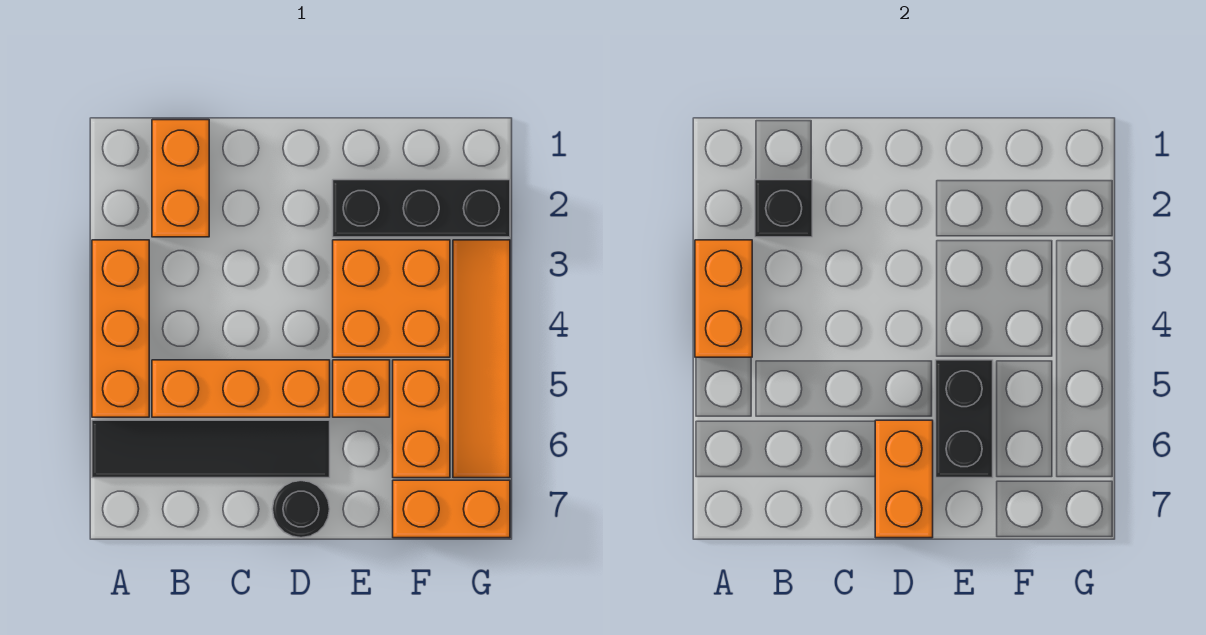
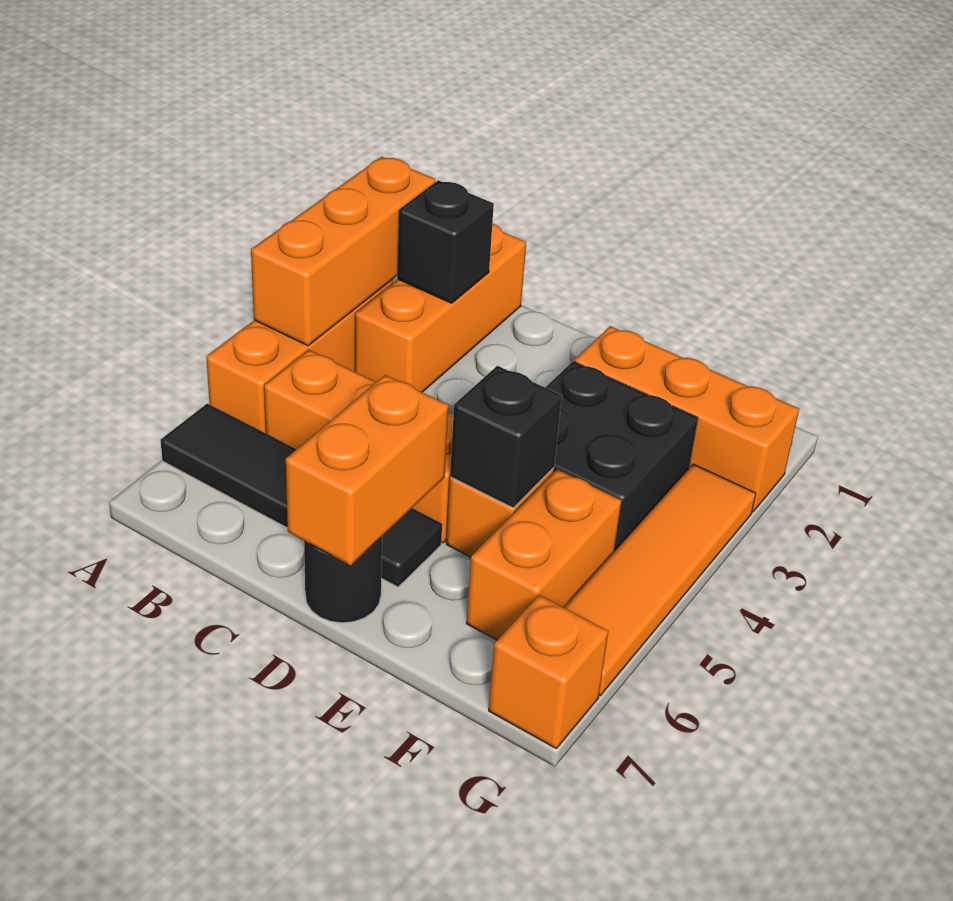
orange 1x2 brick [695,240,752,357] -> orange 1x3 brick [251,157,435,346]
orange 1x2 brick [152,120,209,237] -> orange 1x3 brick [355,224,526,392]
black 1x3 brick [333,180,510,237] -> orange 1x3 brick [574,326,799,512]
orange 2x2 brick [333,240,450,357] -> black 2x2 brick [545,362,698,552]
black 1x2 brick [936,360,993,478] -> black 1x1 brick [450,366,562,508]
orange 1x2 brick [393,480,510,538] -> orange 1x1 brick [489,595,608,748]

